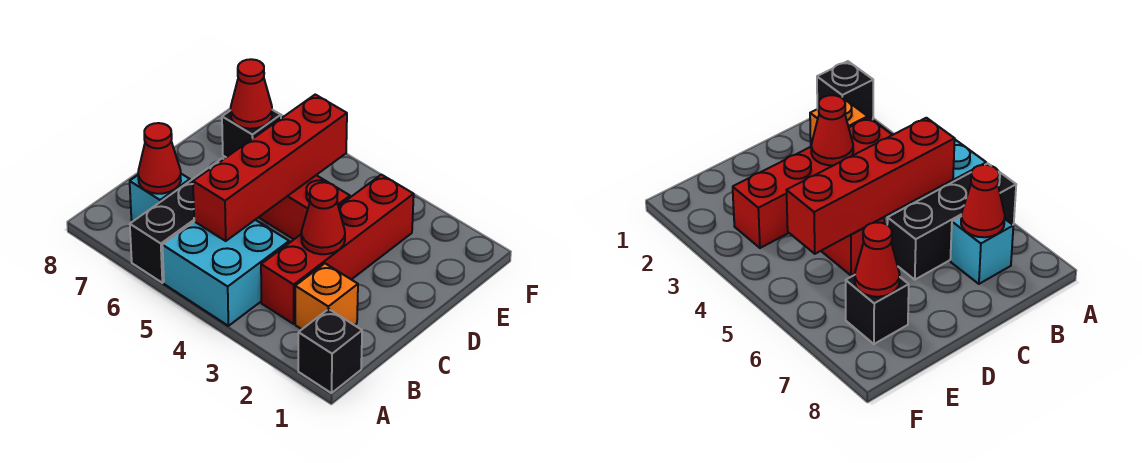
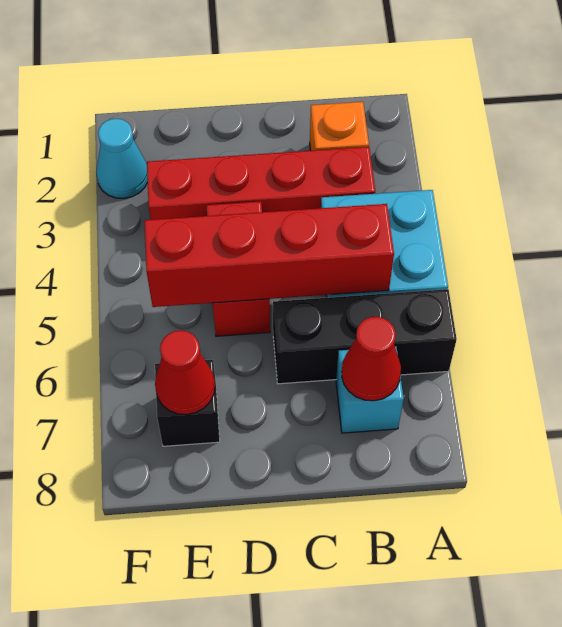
black 1x1 brick [298,309,362,393] -> none
red 1x1 cone [301,182,345,254] -> none
none -> cyan 1x1 cone [96,119,148,198]

